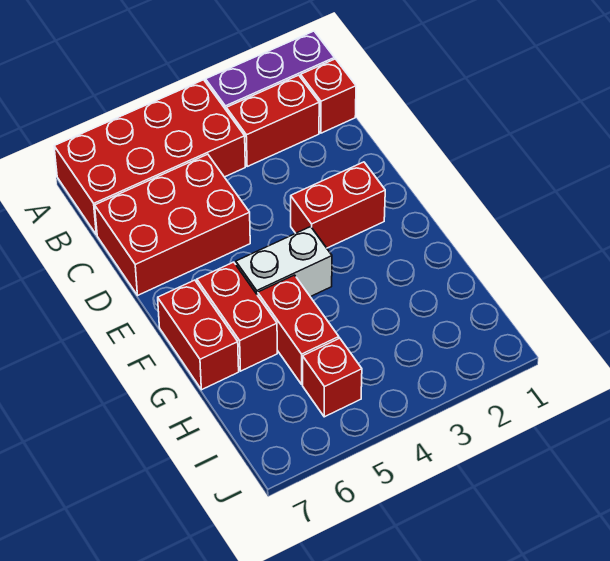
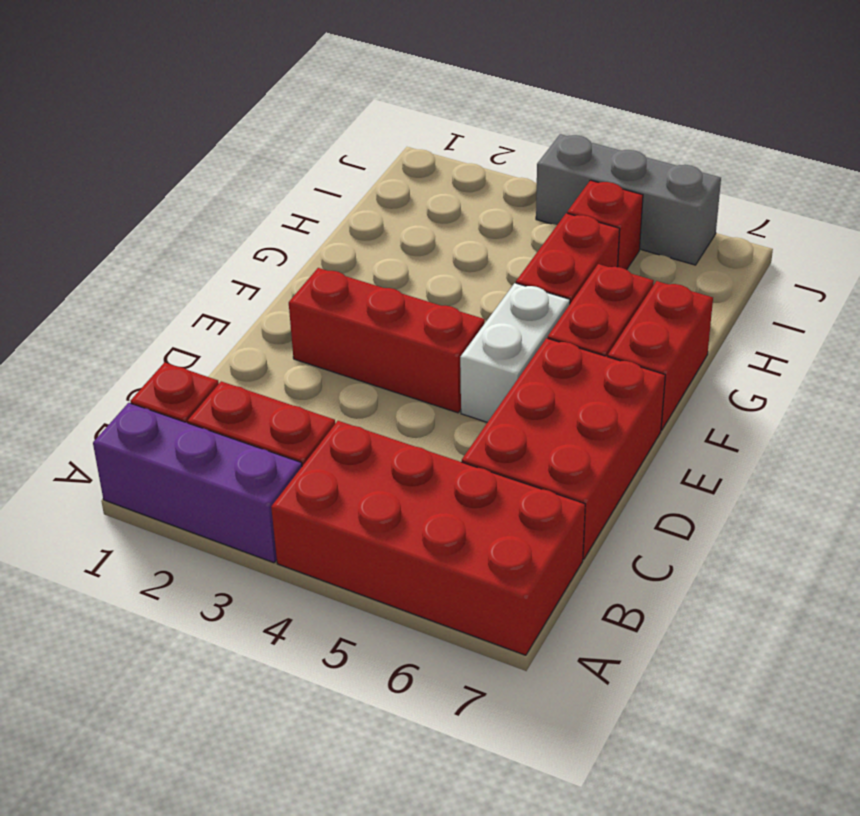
red 2x3 brick [95,154,250,295] -> red 2x3 brick turned to [462,338,665,559]
red 1x2 brick [291,162,385,248] -> red 1x3 brick [289,268,485,413]
white 1x2 brick [236,227,332,297] -> white 1x2 brick turned to [460,283,570,422]
none -> grey 1x3 brick [536,134,721,265]

